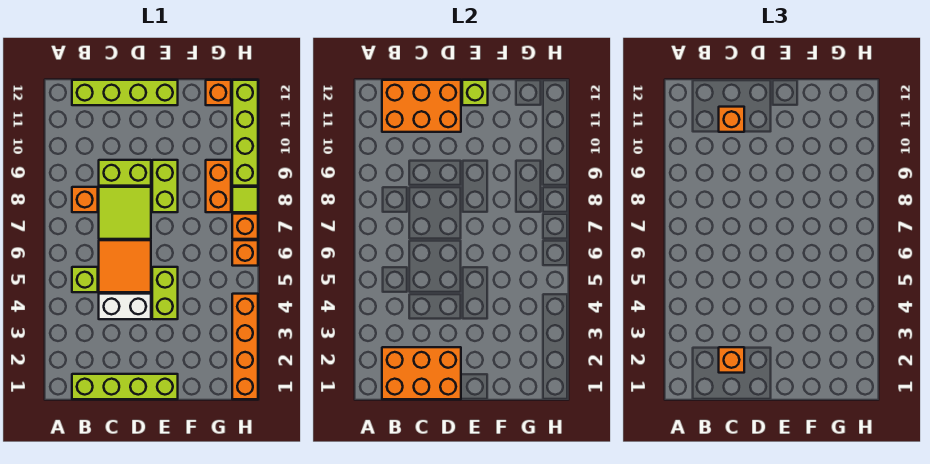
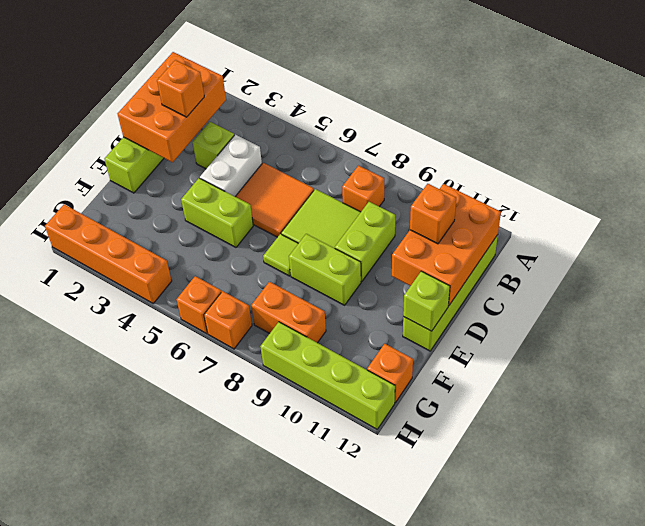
lime 1x1 brick [72,267,98,292] -> lime 1x1 brick moved to [193,122,234,169]
lime 1x1 tile [232,187,258,212] -> lime 1x1 tile moved to [263,234,298,276]

